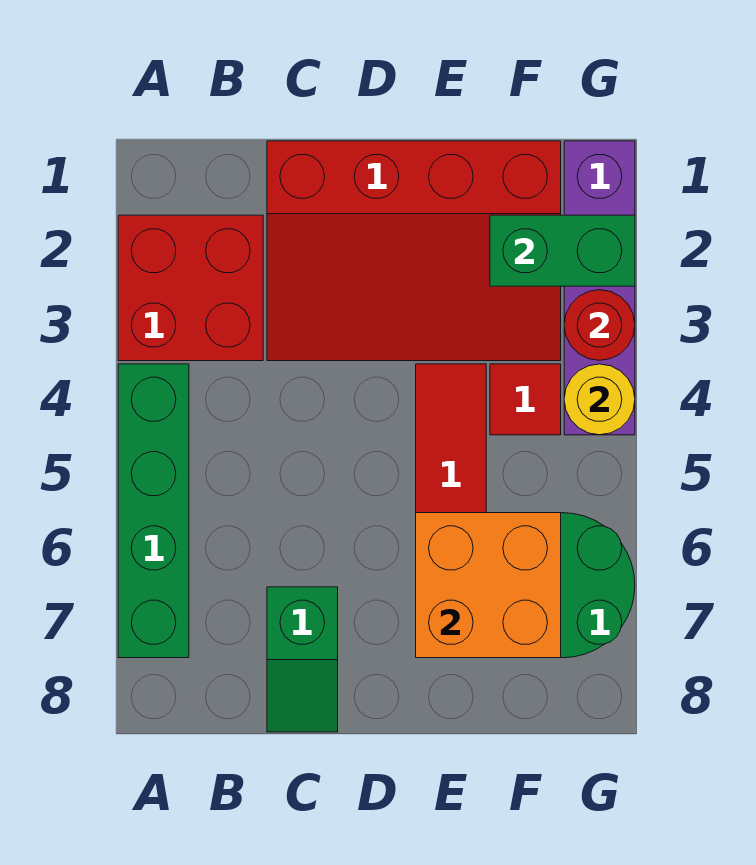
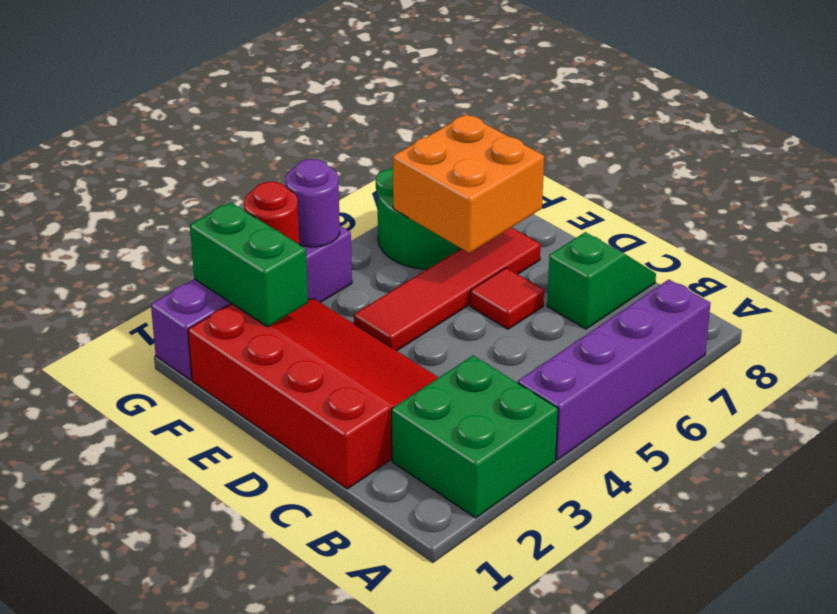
red 2x2 brick [118,215,263,361] -> green 2x2 brick [392,356,558,518]
green 1x4 brick [118,364,189,658] -> purple 1x4 brick [518,280,711,460]
red 1x1 tile [490,364,561,435] -> red 1x1 tile moved to [470,268,544,329]
yellow 1x1 round brick [564,364,635,435] -> purple 1x1 round brick [286,159,340,247]

